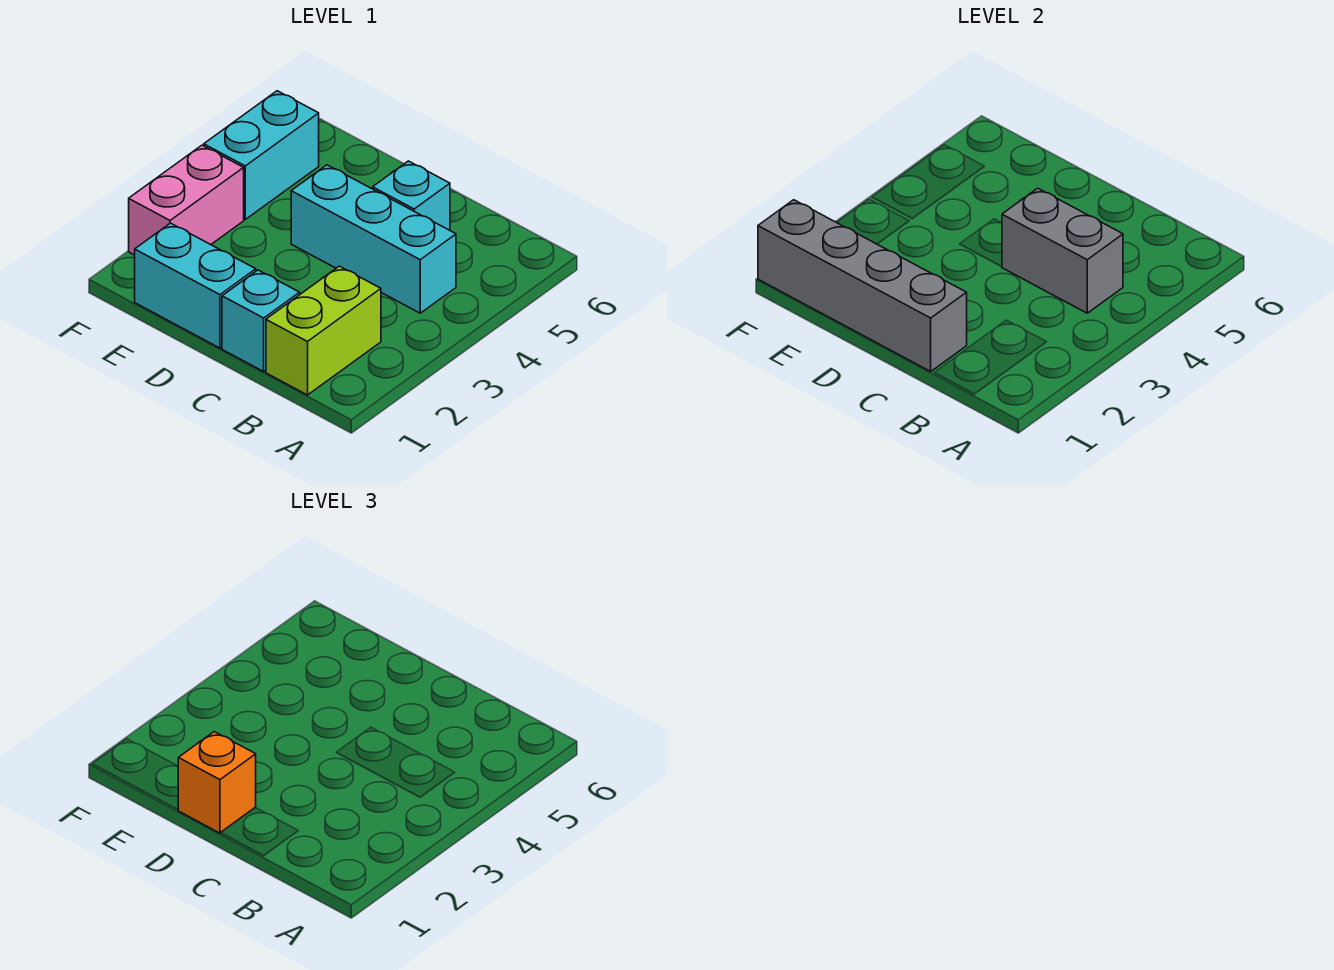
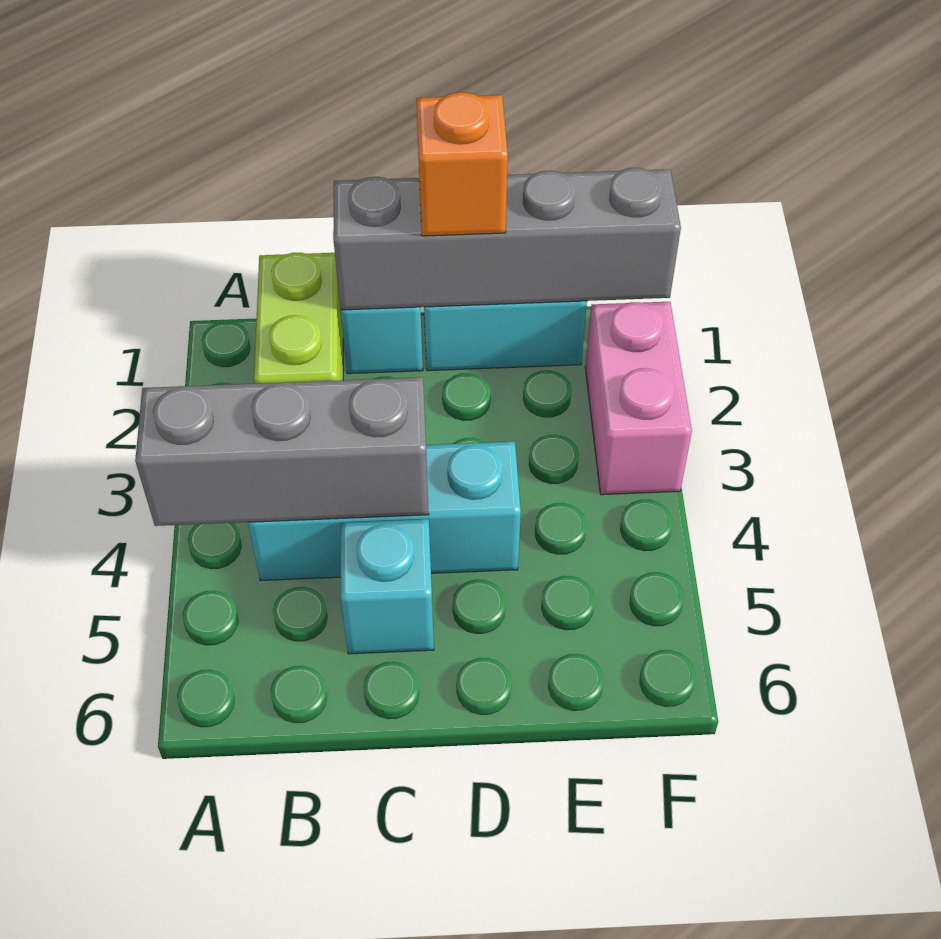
grey 1x2 brick [1002,188,1123,313] -> grey 1x3 brick [135,377,429,526]
cyan 1x2 brick [204,91,319,219] -> none

